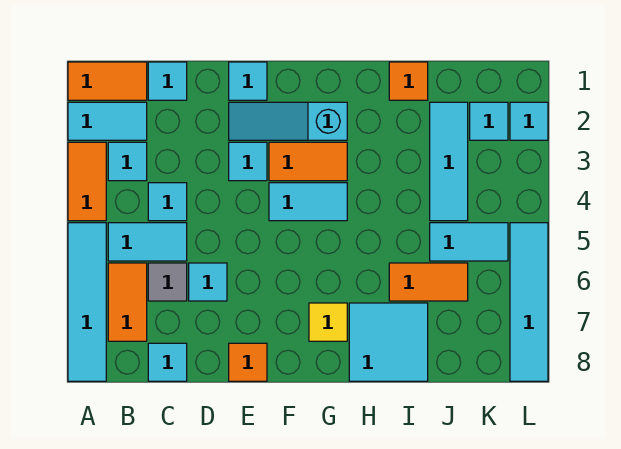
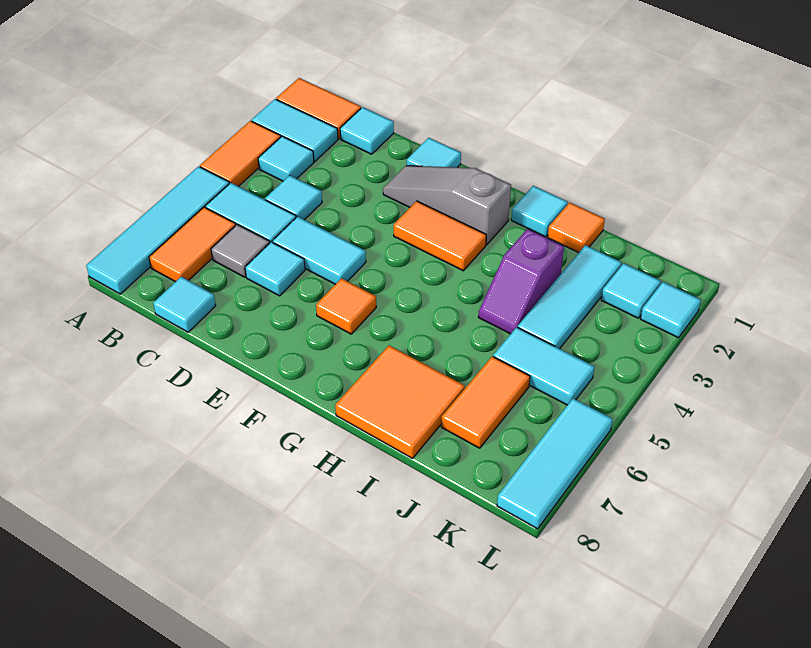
cyan 1x3 slope [229,102,347,140] -> grey 1x3 slope [383,166,511,245]
cyan 1x1 tile [229,142,267,181] -> cyan 1x1 tile moved to [511,186,568,237]
orange 1x1 tile [229,343,267,381] -> orange 1x1 tile moved to [316,278,376,334]
cyan 1x2 tile [269,183,347,221] -> cyan 1x2 tile moved to [273,216,366,284]
yellow 1x1 tile [309,303,347,341] -> none
cyan 2x2 tile [349,303,428,381] -> orange 2x2 tile [335,345,465,458]
none -> purple 1x2 slope [479,229,564,334]
orange 1x2 tile [389,263,468,301] -> orange 1x2 tile turned to [441,356,530,448]
cyan 1x4 tile [510,223,548,381] -> cyan 1x3 tile [497,398,613,529]

